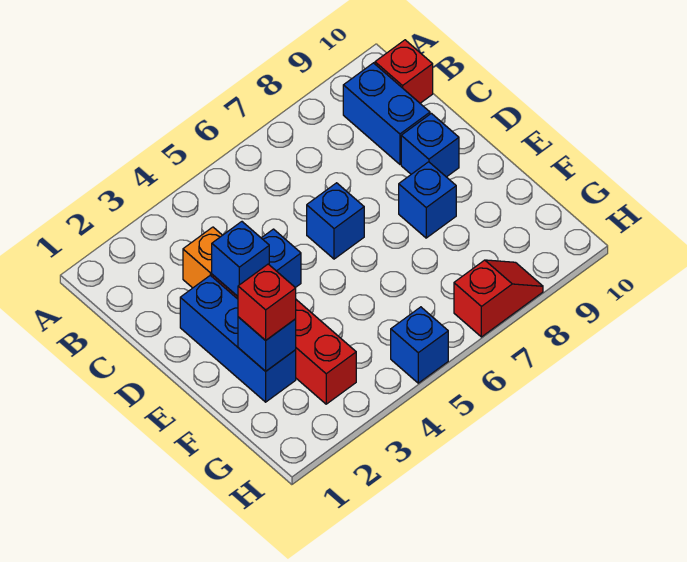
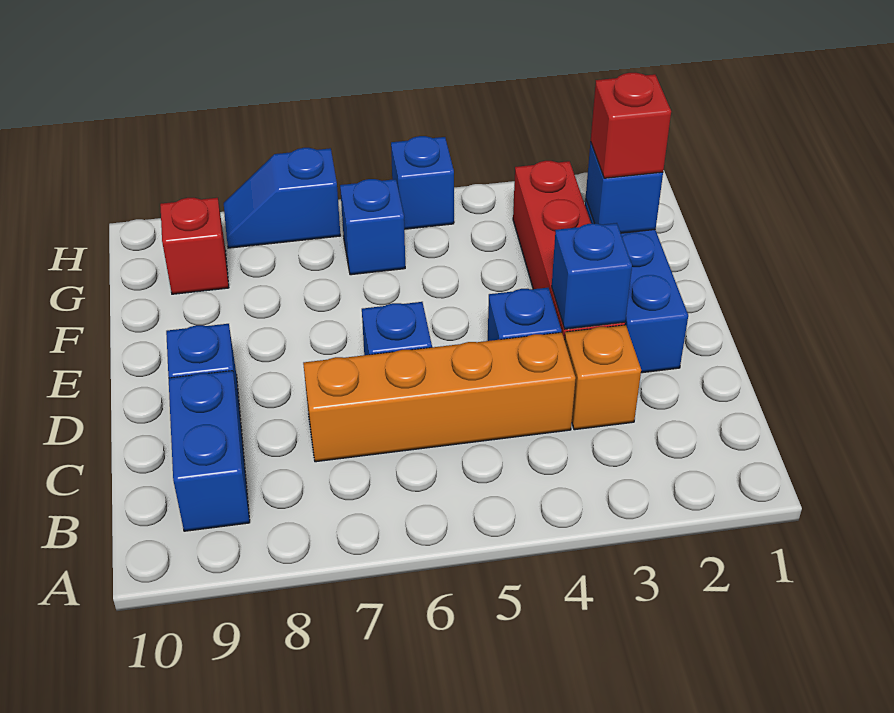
red 1x1 brick [375,40,433,103] -> red 1x1 brick moved to [160,198,229,294]
none -> orange 1x4 brick [303,332,576,462]
blue 1x1 brick [399,162,456,238] -> blue 1x1 brick moved to [340,179,405,275]
red 1x2 slope [454,260,543,337] -> blue 1x2 slope [224,148,340,248]

